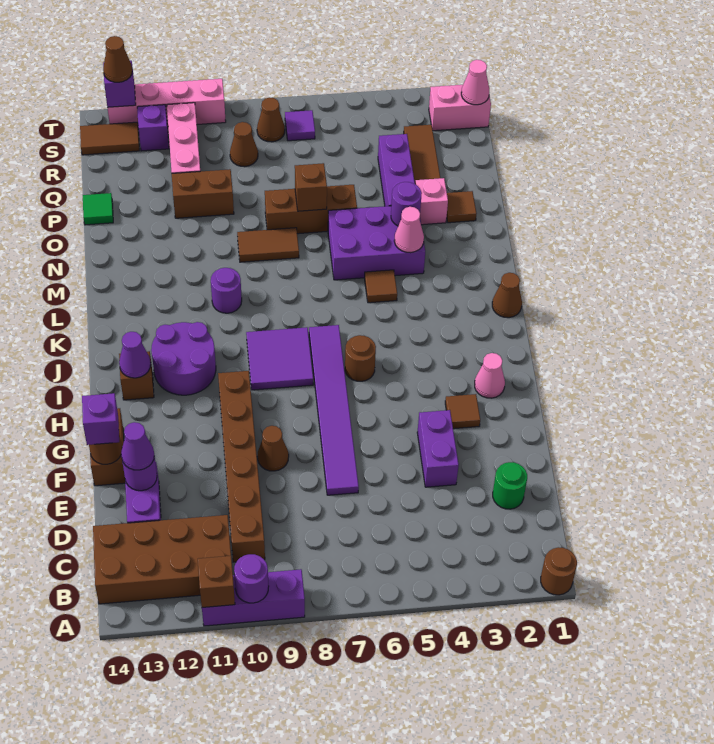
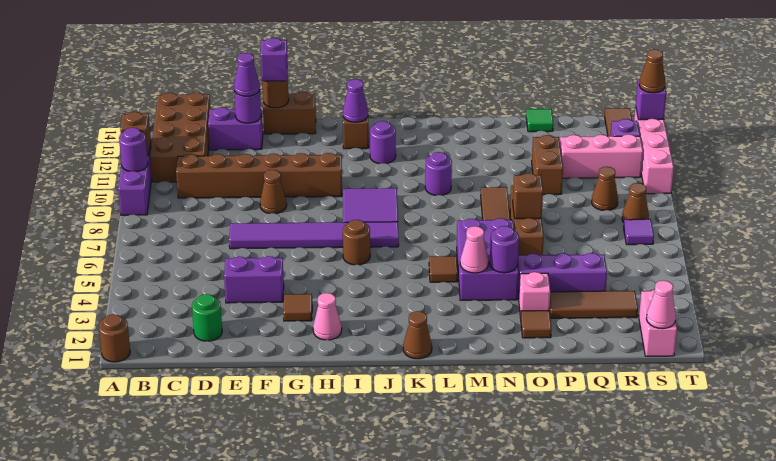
purple 2x2 round brick [151,322,216,395] -> purple 1x1 round brick [370,121,396,164]

